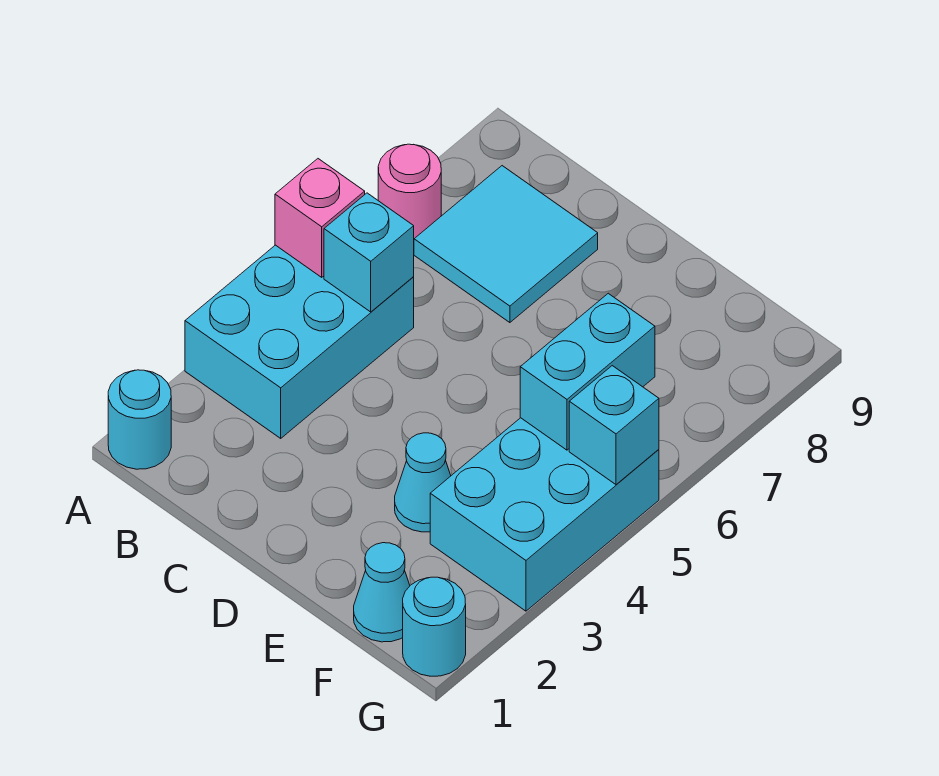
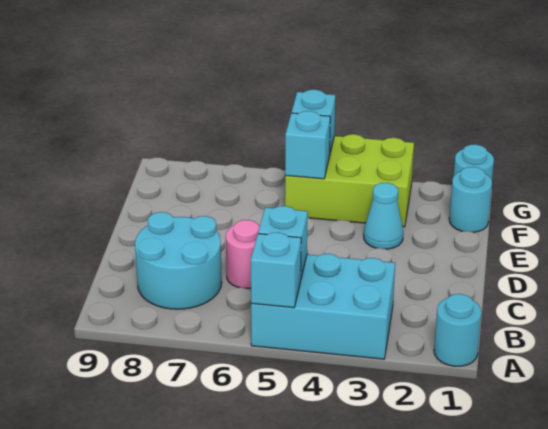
pink 1x1 brick [275,159,365,277] -> cyan 1x1 brick [251,232,301,308]
pink 1x1 round brick [378,144,441,239] -> pink 1x1 round brick moved to [226,220,260,288]
cyan 2x2 tile [414,166,598,323] -> cyan 2x2 round brick [135,212,222,309]
cyan 1x1 cone [354,543,410,642] -> cyan 1x1 round brick [449,167,492,232]
cyan 2x3 brick [430,418,659,611] -> lime 2x3 brick [285,134,414,227]
cyan 1x2 brick [520,293,655,450] -> cyan 1x1 brick [285,111,330,179]

